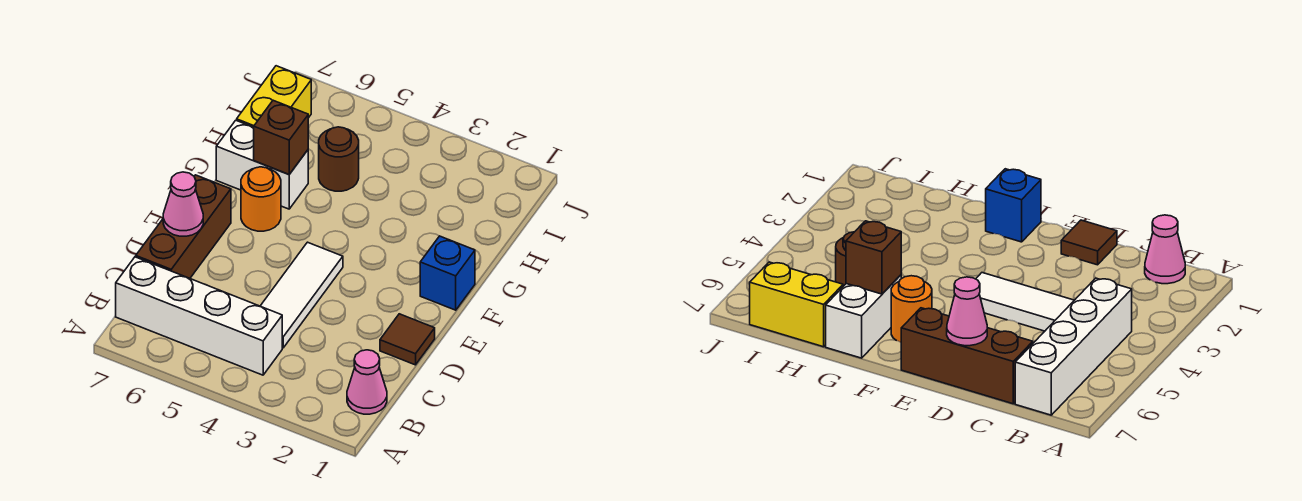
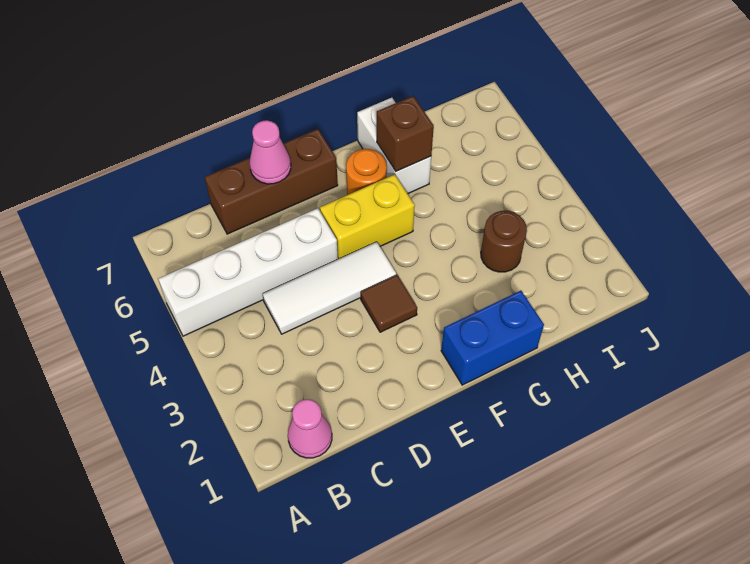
white 1x4 brick [116,257,282,375] -> white 1x4 brick turned to [158,208,338,336]
brown 1x1 tile [380,314,435,365] -> brown 1x1 tile moved to [361,275,417,332]
blue 1x1 brick [420,236,475,310] -> blue 1x2 brick [441,291,544,385]
brown 1x1 round brick [319,127,359,191] -> brown 1x1 round brick moved to [481,211,527,272]
yellow 1x2 brick [237,66,311,127] -> yellow 1x2 brick moved to [320,174,415,259]

